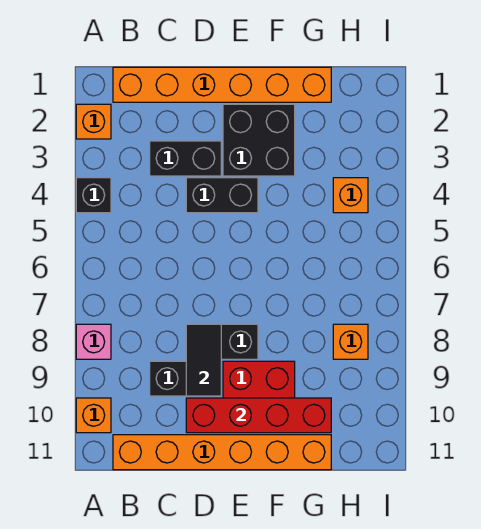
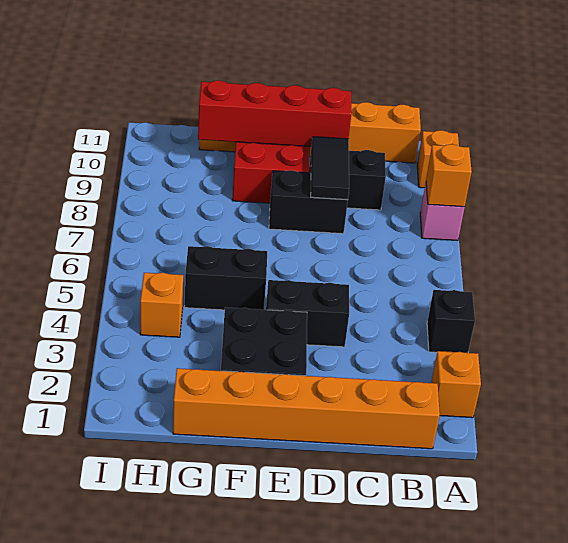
black 1x2 brick [150,141,221,176] -> black 1x2 brick moved to [185,246,267,310]
orange 1x1 brick [333,324,368,359] -> orange 1x1 brick moved to [426,144,472,207]

